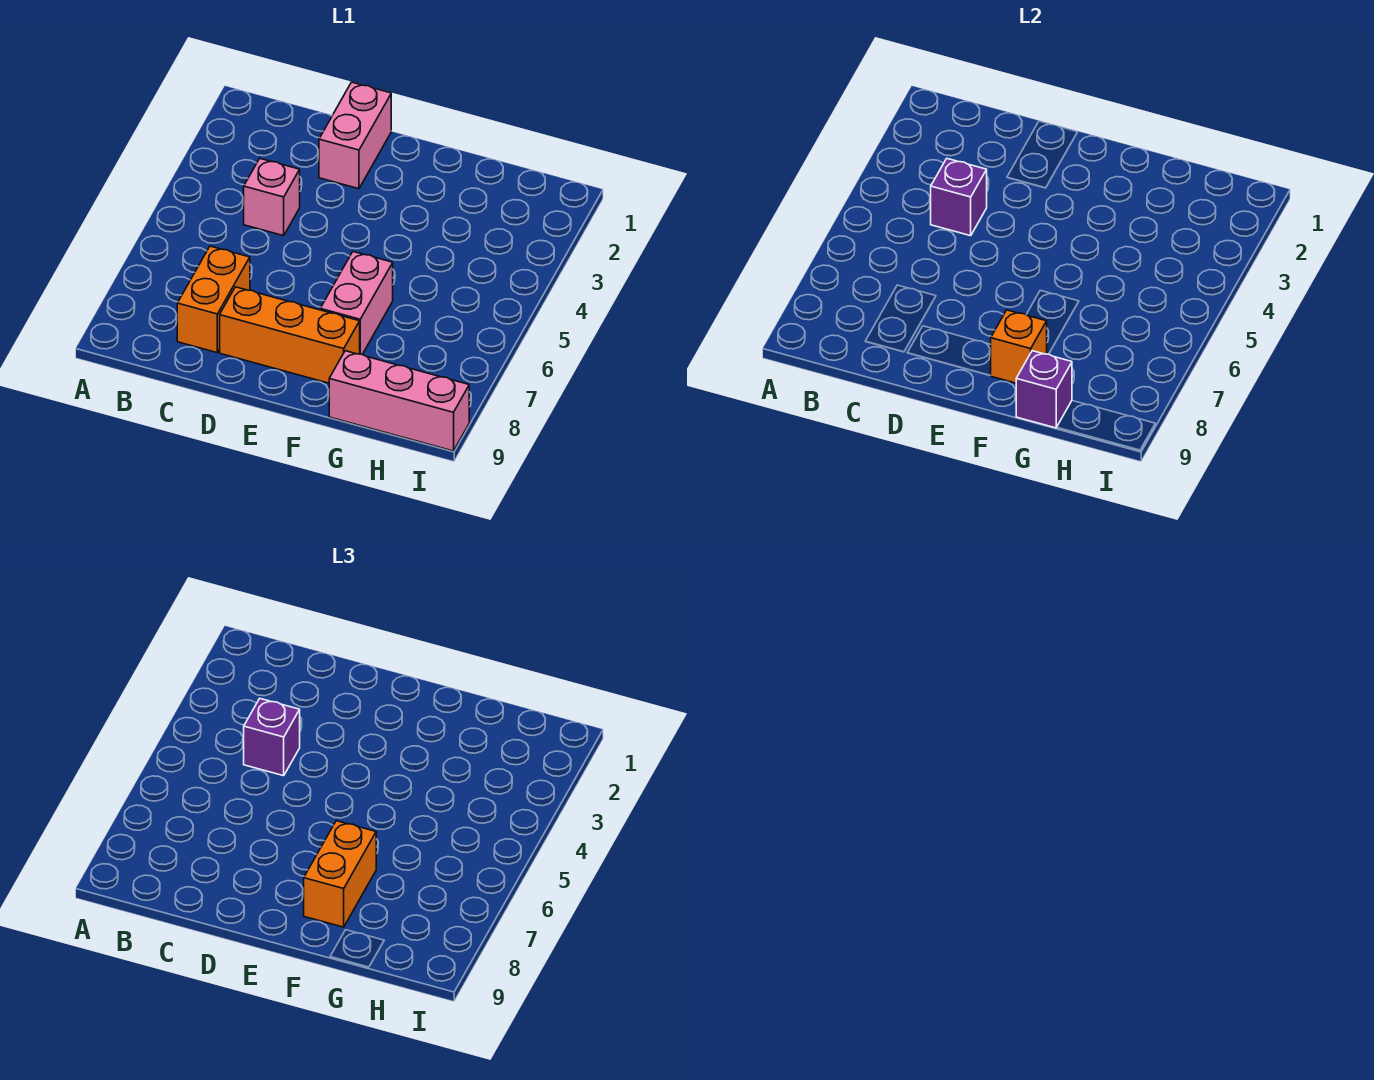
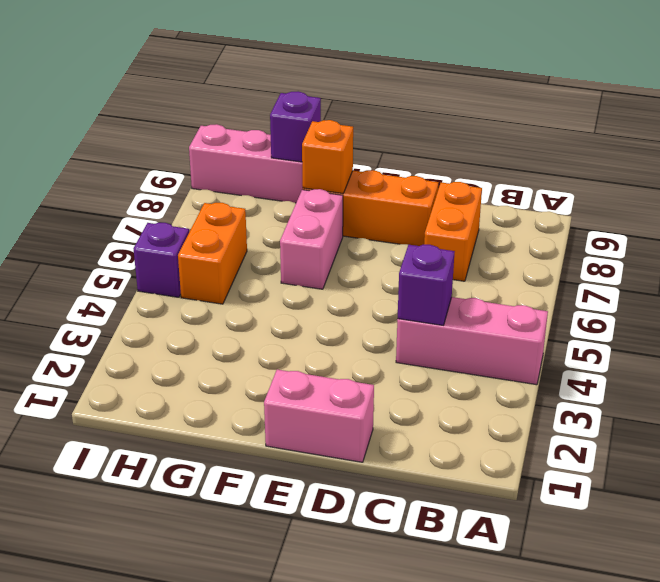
pink 1x1 brick [244,159,300,236] -> pink 1x3 brick [396,297,548,385]
purple 1x1 brick [244,699,300,776] -> purple 1x1 brick moved to [133,223,189,297]
pink 1x2 brick [319,82,391,189] -> pink 1x2 brick turned to [264,370,374,462]
orange 1x2 brick [304,821,376,927] -> orange 1x2 brick moved to [178,203,247,304]

